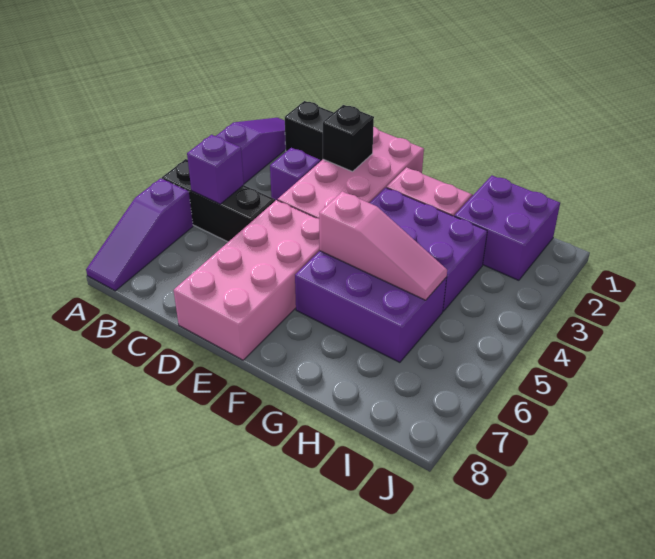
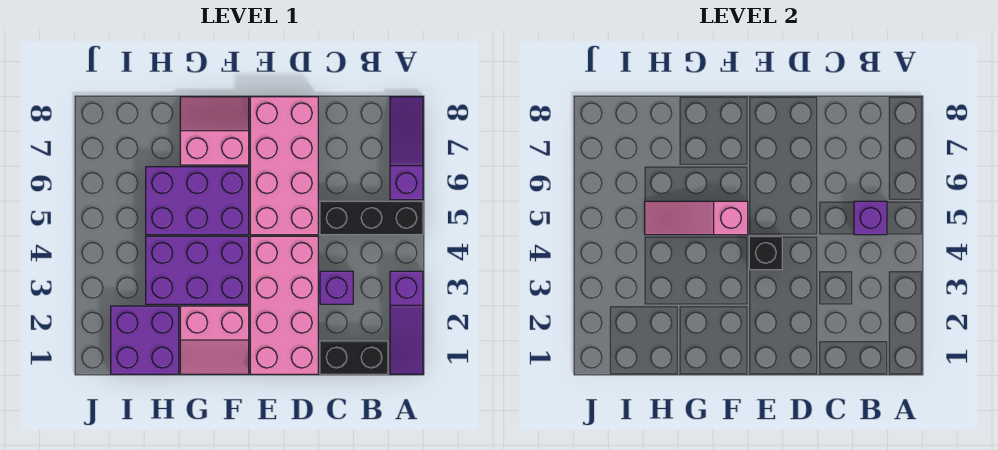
black 1x1 brick [323,105,374,172] -> black 1x1 brick moved to [749,236,782,270]
none -> pink 2x2 slope [180,97,249,165]

